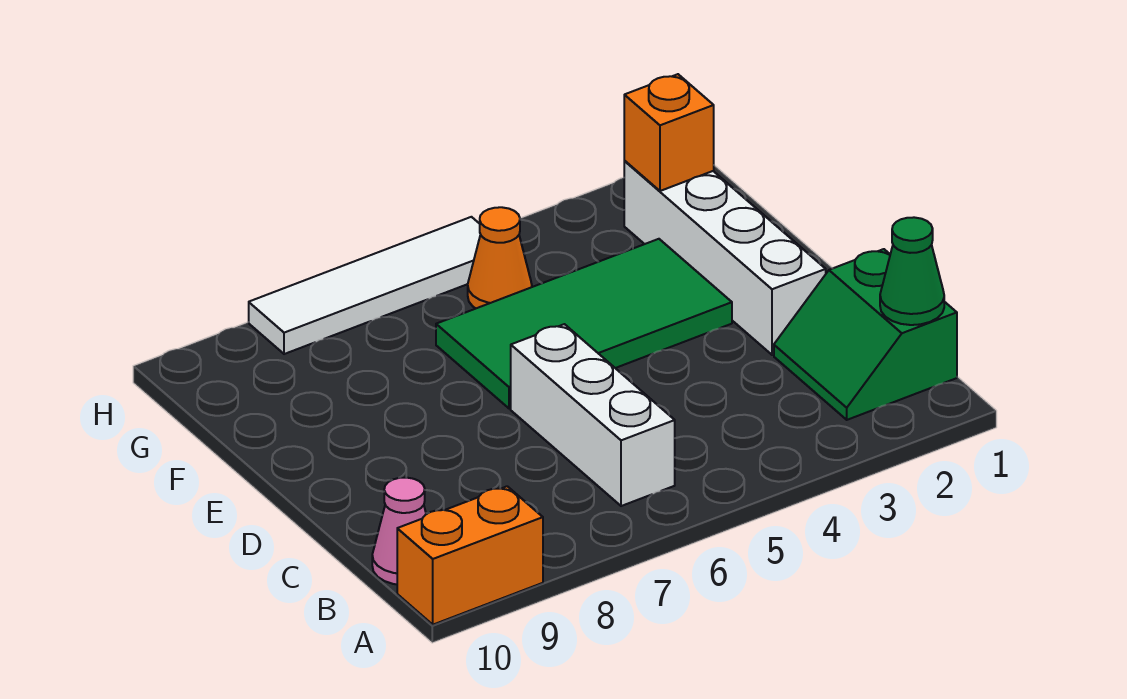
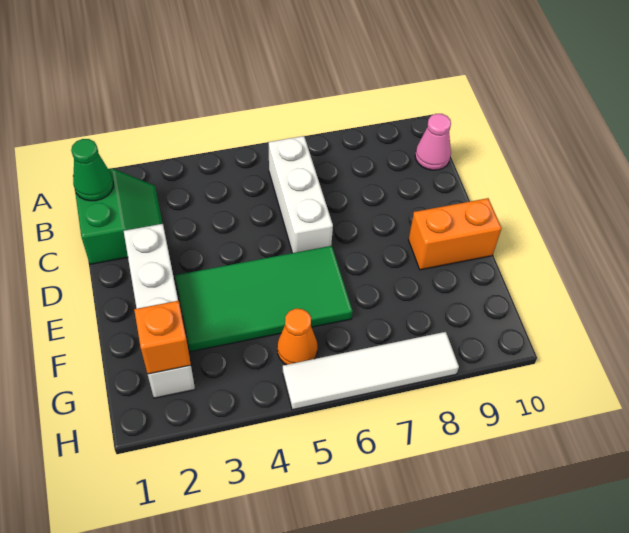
orange 1x2 brick [397,486,543,625] -> orange 1x2 brick moved to [408,198,502,270]

